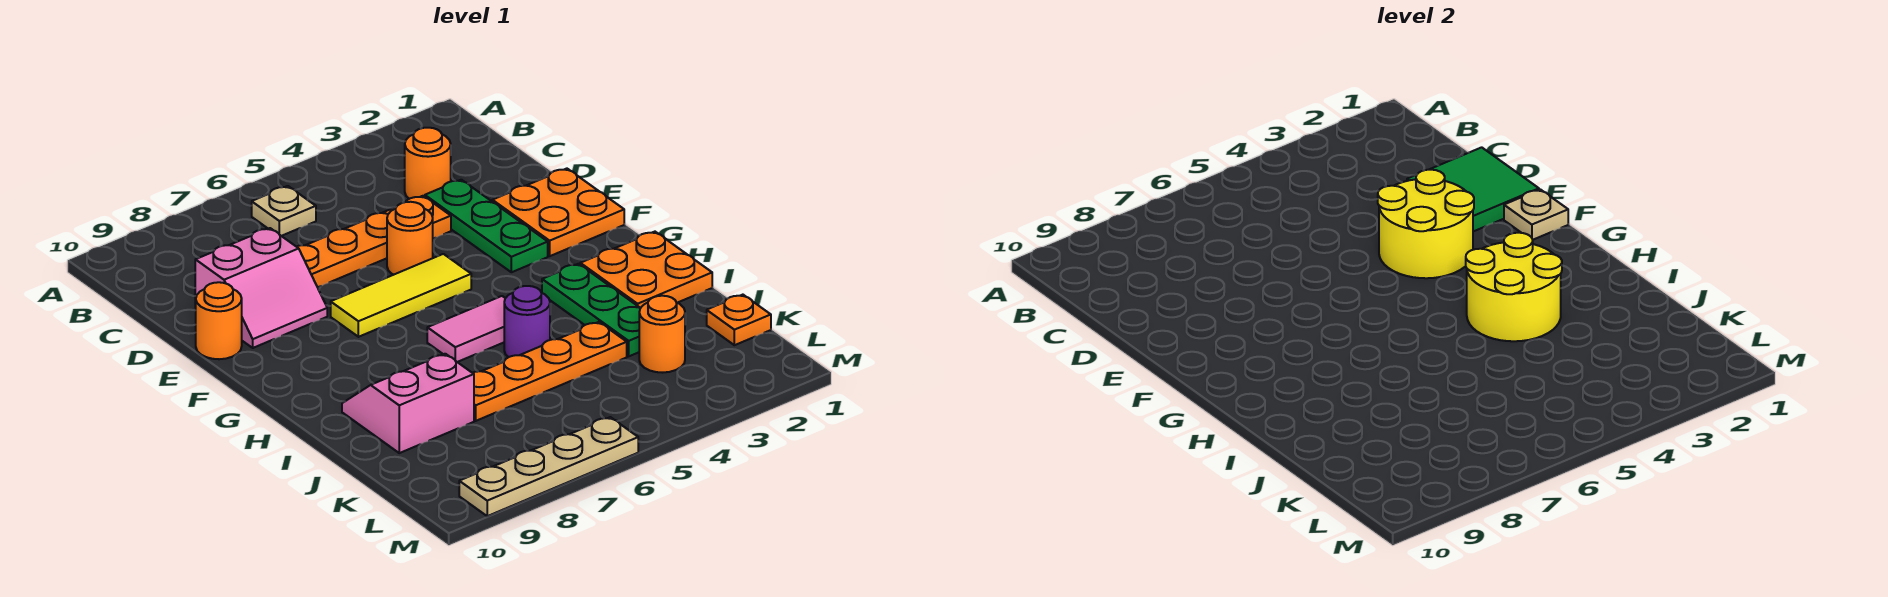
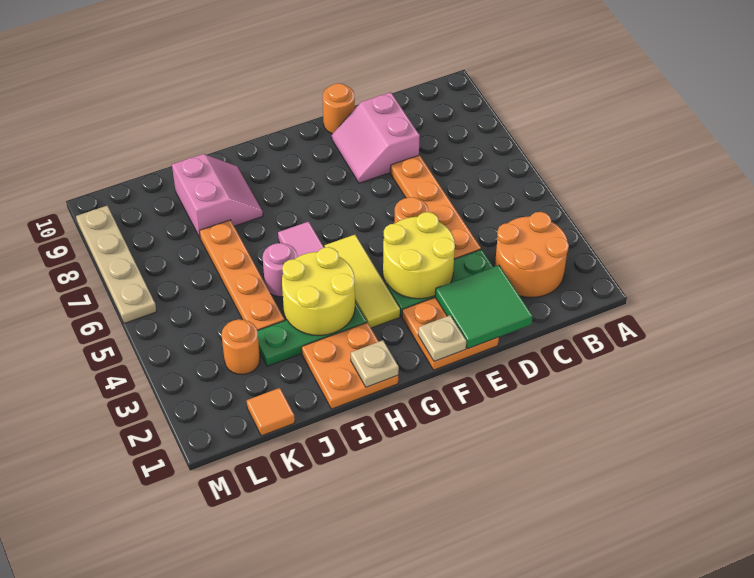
tan 1x1 plate [252,186,316,236] -> tan 1x1 plate moved to [351,340,399,387]
orange 1x1 round brick [405,128,451,199] -> orange 2x2 round brick [495,212,569,298]
yellow 1x3 tile [331,254,471,337] -> yellow 1x3 tile moved to [325,235,400,328]
purple 1x1 round brick [504,286,550,357] -> pink 1x1 round brick [263,243,297,297]
orange 1x1 plate [707,295,771,345] -> orange 1x1 tile [247,388,295,436]

